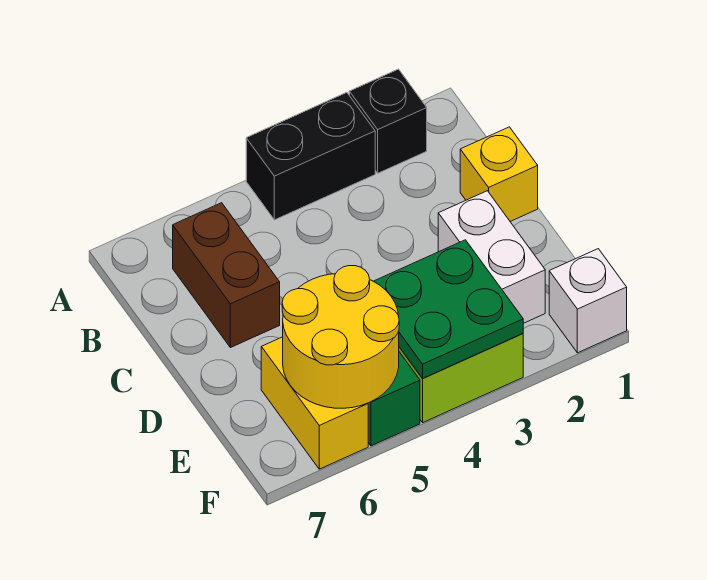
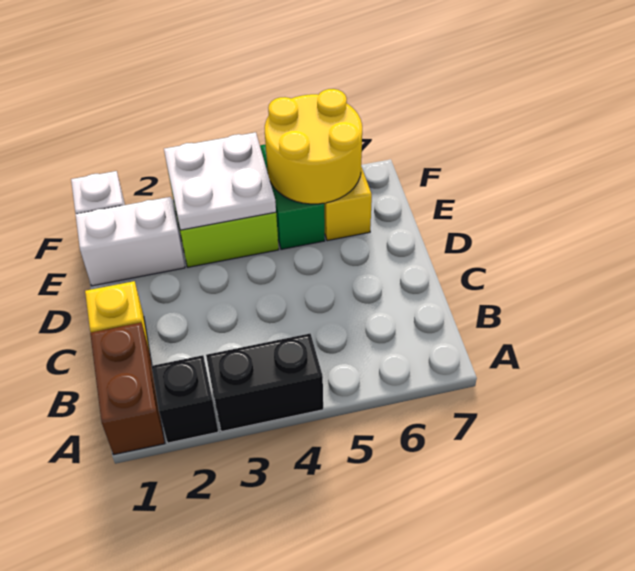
brown 1x2 brick [173,203,280,348] -> brown 1x2 brick moved to [90,322,165,455]
white 1x2 brick [438,191,545,323] -> white 1x2 brick turned to [76,197,185,286]
green 2x2 plate [374,240,523,378] -> white 2x2 plate [164,132,276,230]

